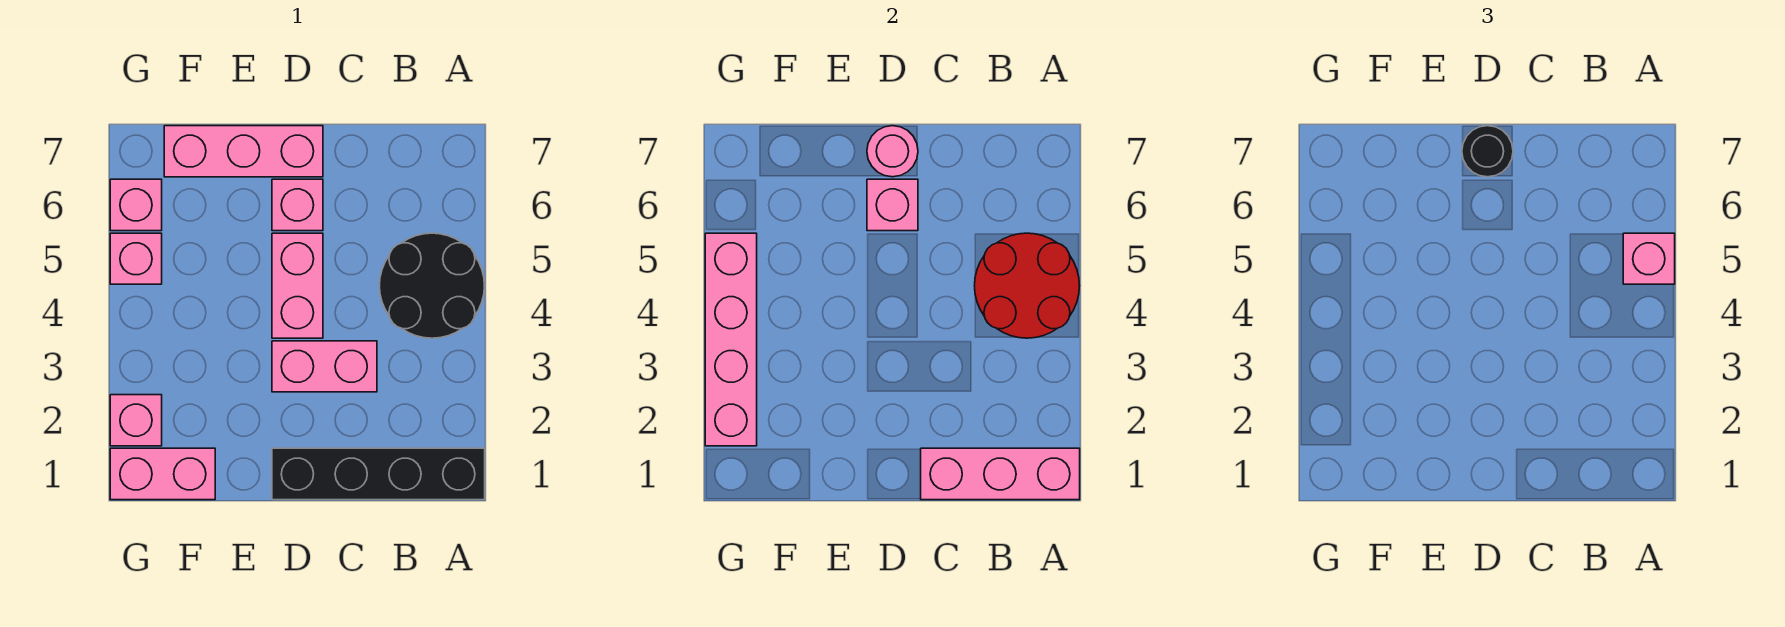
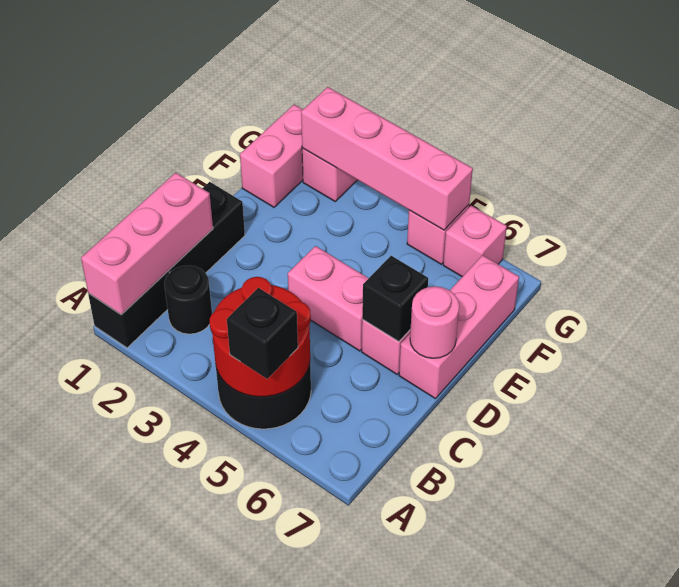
pink 1x1 brick [1623,233,1675,284] -> black 1x1 brick [227,288,298,379]
pink 1x2 brick [272,341,377,392] -> none
pink 1x1 brick [867,179,918,231] -> black 1x1 brick [362,256,428,342]
black 1x1 round brick [1462,126,1513,177] -> black 1x1 round brick moved to [164,266,212,334]

